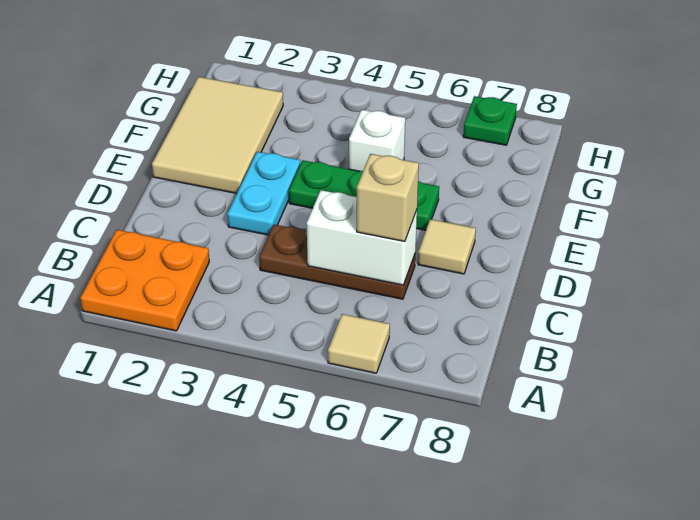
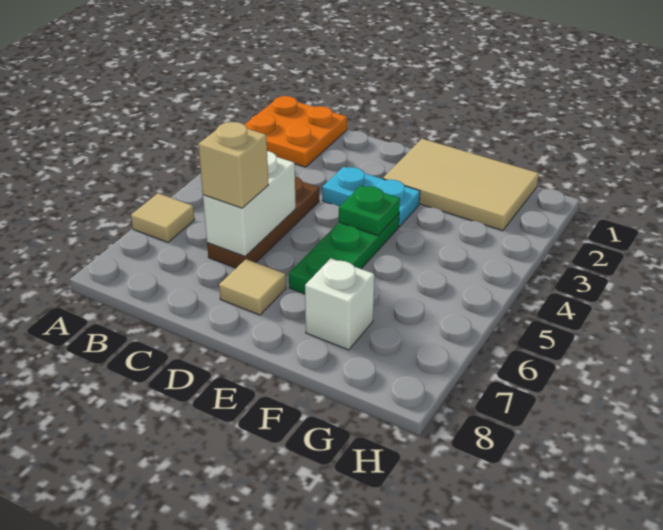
white 1x1 brick [349,110,405,171] -> white 1x1 brick moved to [305,258,374,350]
green 1x1 plate [463,96,517,145] -> green 1x1 plate moved to [339,186,400,235]

